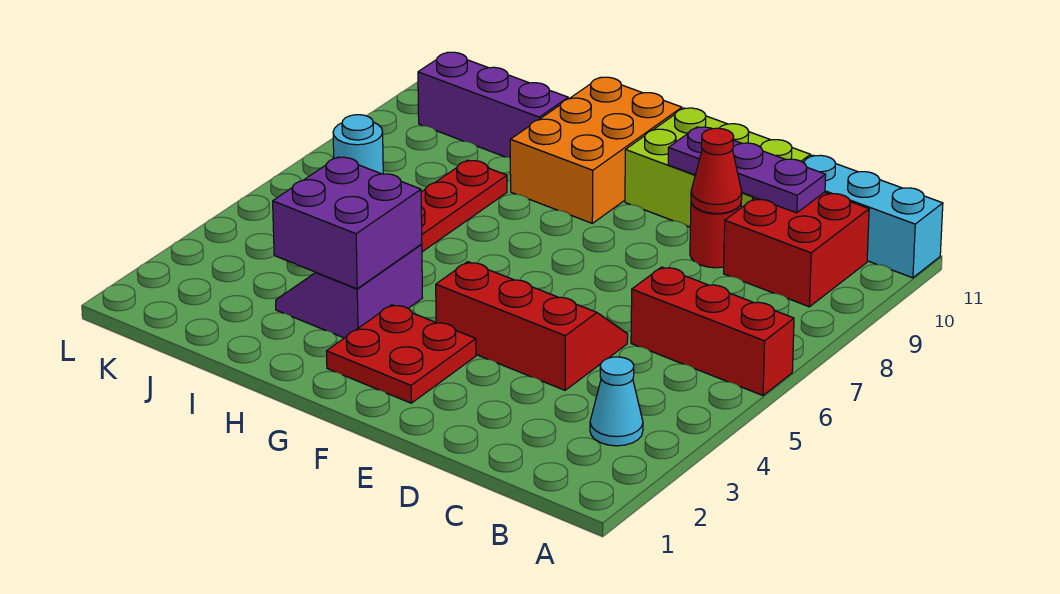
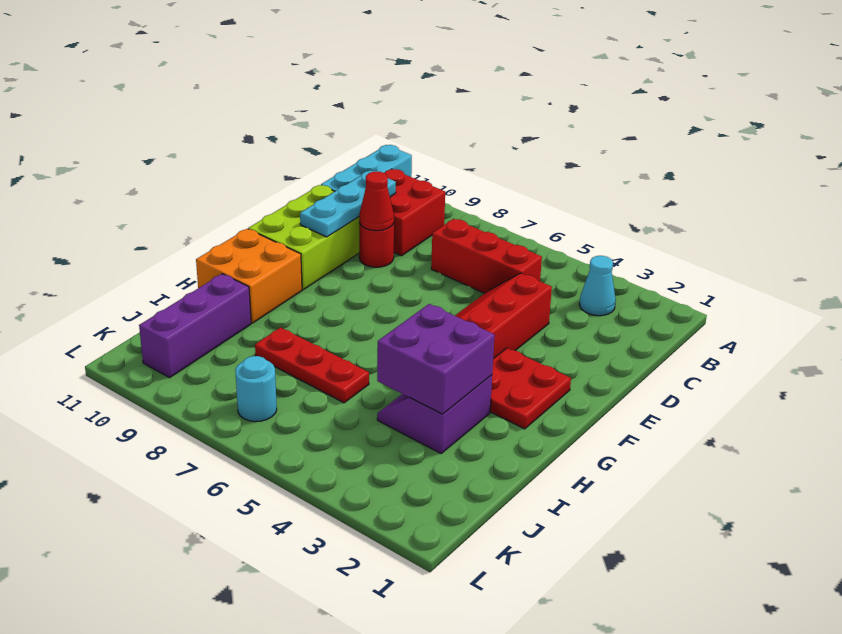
red 1x3 brick [631,267,794,396] -> red 1x3 brick turned to [431,219,542,293]
purple 1x3 plate [668,127,826,213] -> cyan 1x3 plate [300,171,396,237]
orange 2x3 brick [510,77,682,223] -> orange 2x2 brick [196,229,302,323]
purple 2x2 slope [276,245,423,338] -> purple 2x2 slope turned to [377,375,492,453]

